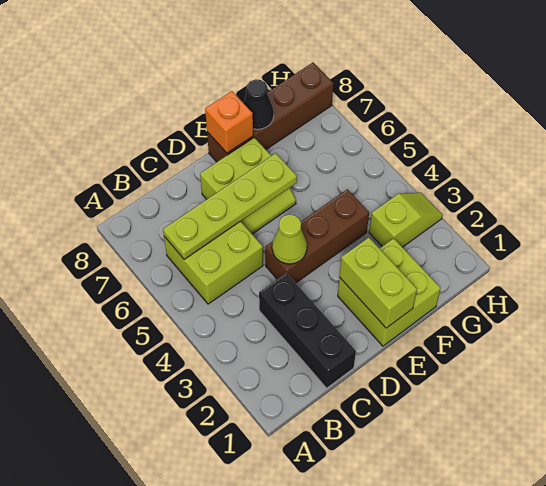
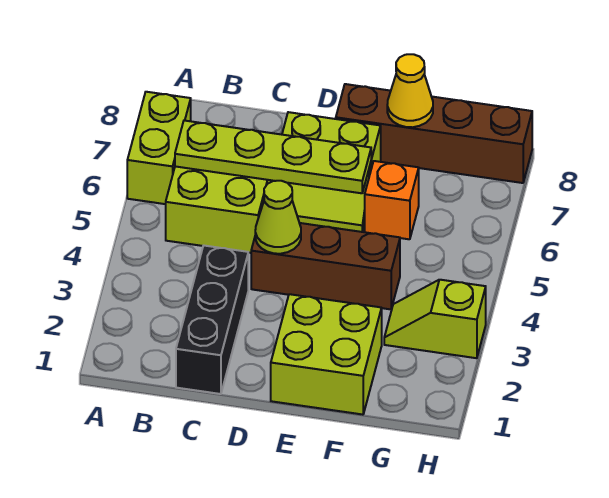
lime 1x2 brick [340,238,417,328] -> lime 1x2 brick moved to [127,92,191,204]
orange 1x1 brick [205,91,253,153] -> orange 1x1 brick moved to [365,161,419,239]
black 1x1 cone [244,79,274,129] -> yellow 1x1 cone [387,54,433,127]
lime 1x2 slope [369,193,443,247] -> lime 1x2 slope turned to [384,280,486,358]

